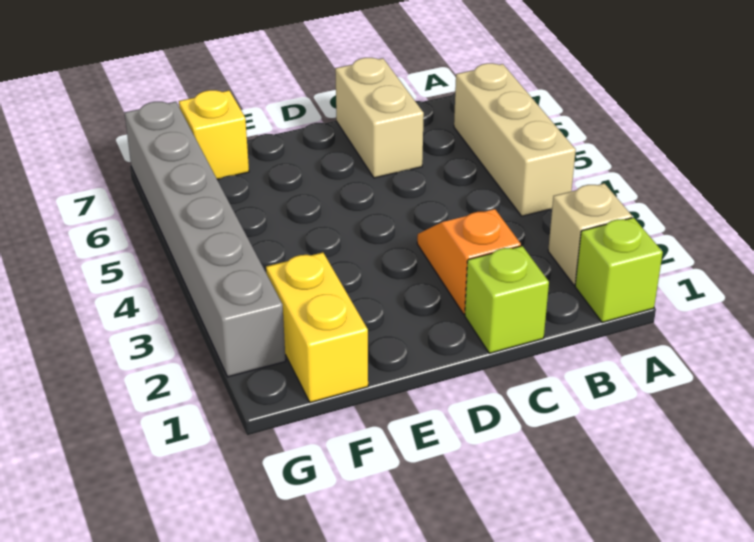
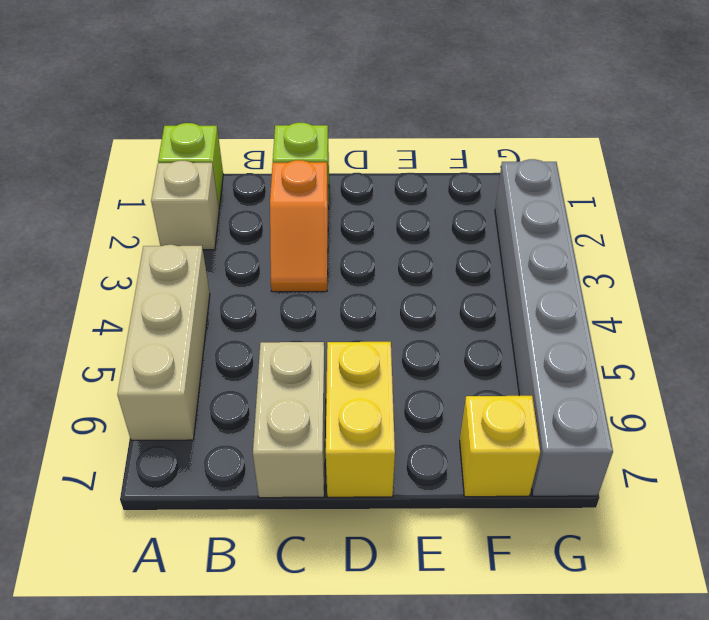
yellow 1x2 brick [266,253,368,403] -> yellow 1x2 brick moved to [326,342,395,497]

